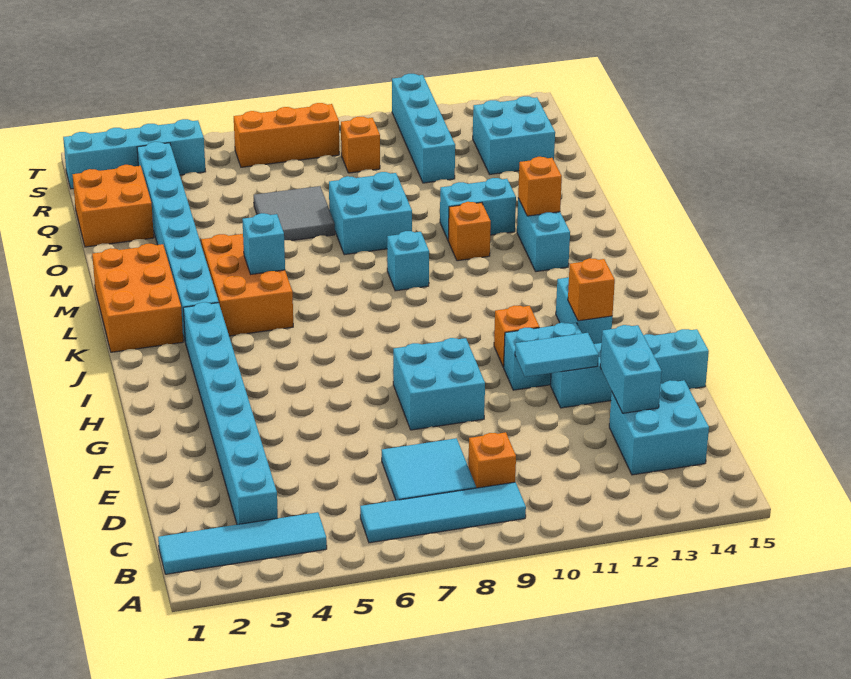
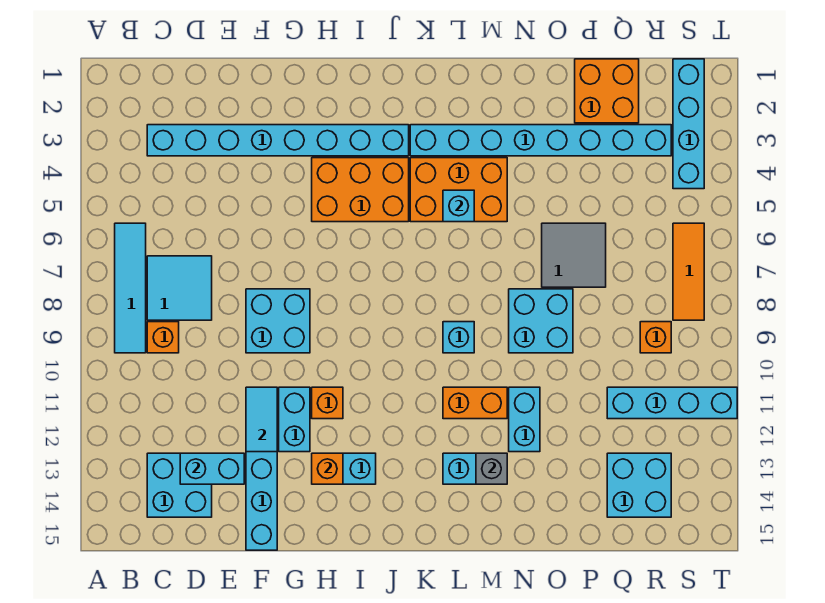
cyan 1x4 tile [158,512,327,574] -> none
orange 2x3 brick [92,244,183,352] -> orange 2x3 brick moved to [312,158,409,222]
orange 1x1 brick [448,202,491,261] -> orange 1x2 brick [443,387,507,419]
orange 1x1 brick [518,157,562,216] -> grey 1x1 brick [476,453,507,484]
orange 1x3 brick [234,103,339,167] -> orange 1x3 tile [673,223,704,320]

